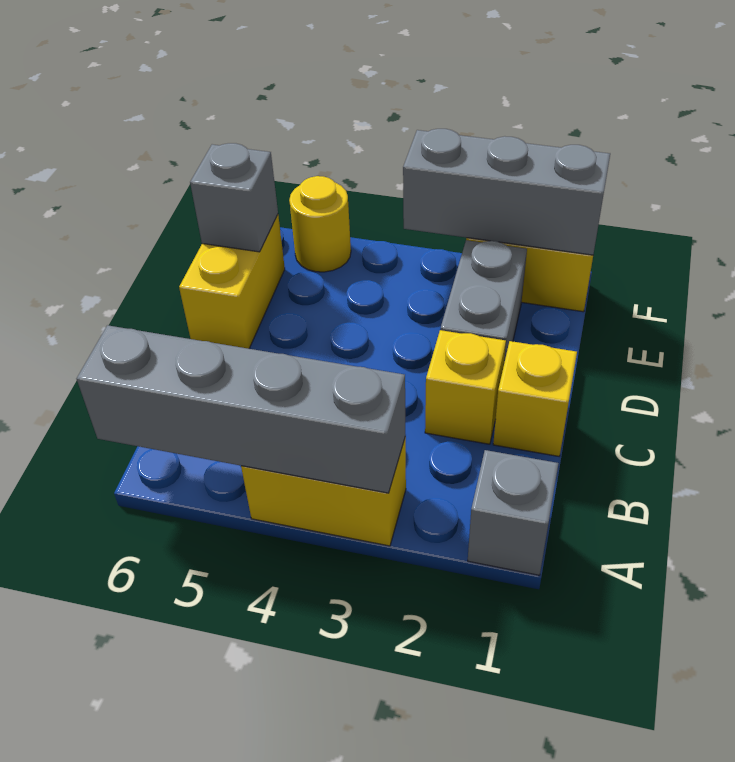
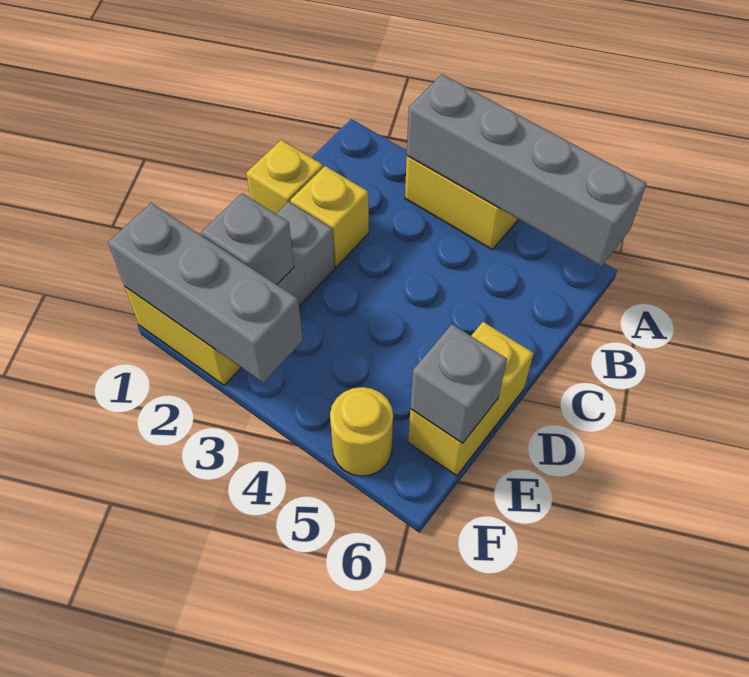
grey 1x1 brick [468,450,559,575] -> grey 1x1 brick moved to [201,193,294,285]

